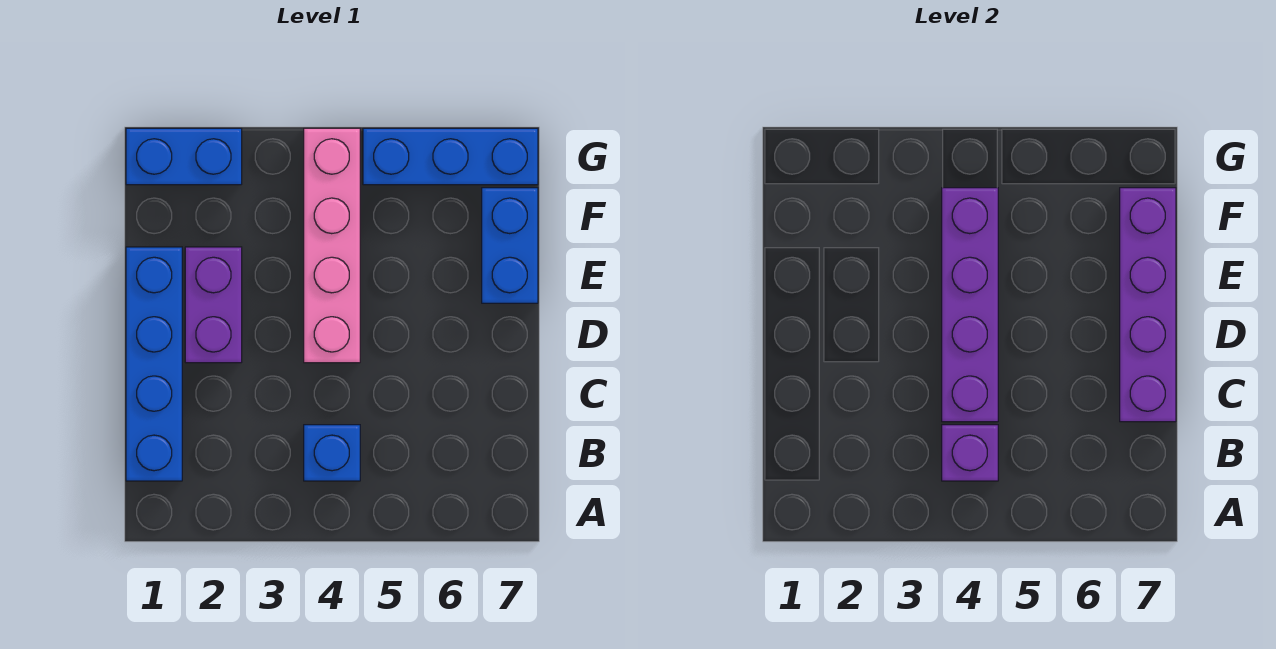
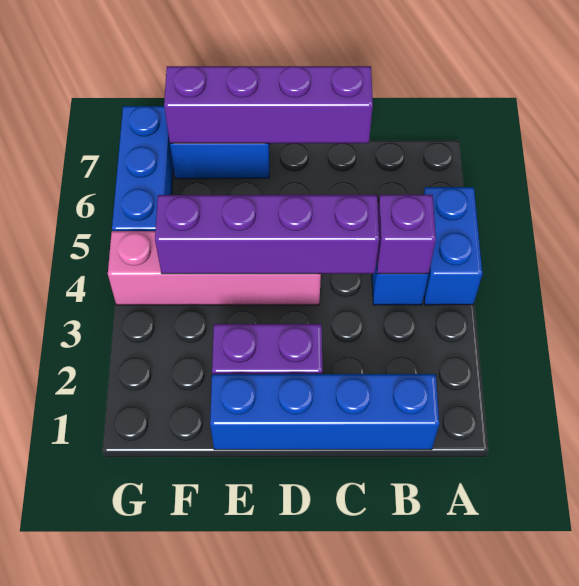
blue 1x2 brick [126,128,242,185] -> blue 1x2 brick moved to [424,187,483,305]

